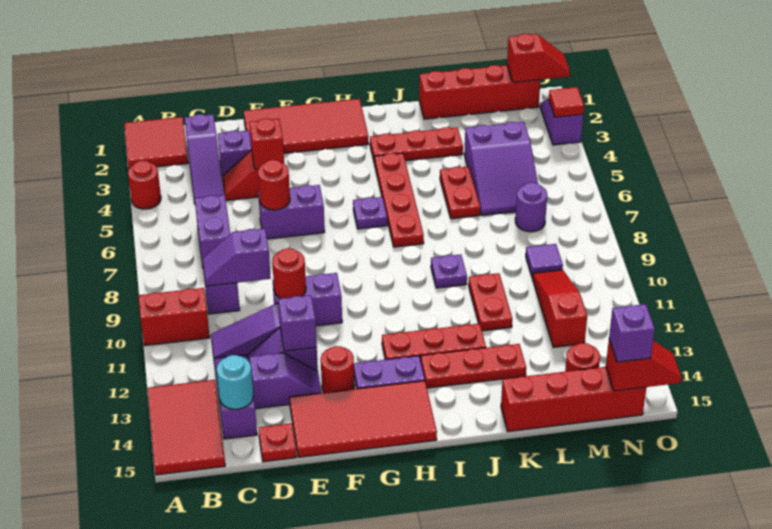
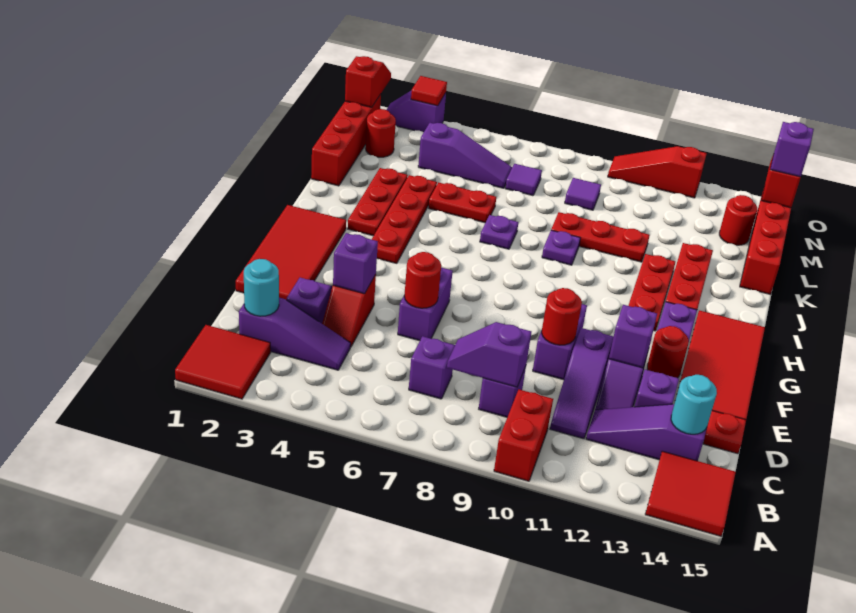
red 1x1 round brick [128,160,161,209] -> red 1x1 round brick moved to [366,109,396,157]
red 2x3 tile [148,380,225,475] -> red 2x2 tile [645,451,736,536]
none -> cyan 1x1 round brick [244,259,279,316]
purple 1x2 brick [195,195,230,267] -> purple 1x1 brick [409,336,455,399]
purple 1x2 slope [202,228,271,286] -> purple 1x2 slope turned to [447,322,531,387]
red 1x1 brick [250,119,284,169] -> purple 1x1 brick [333,233,378,294]
purple 1x1 plate [353,197,387,229] -> purple 1x1 plate moved to [480,215,518,249]
red 1x4 plate [375,153,424,247] -> red 1x4 plate turned to [371,175,437,263]
red 1x2 plate [469,273,512,331] -> red 1x3 plate [551,212,650,262]
purple 2x3 slope [464,122,538,215] -> purple 1x3 slope [418,123,512,188]
purple 1x1 round brick [515,182,547,232] -> purple 1x1 tile [505,164,542,196]
red 1x3 slope [532,270,587,347] -> red 1x3 slope moved to [608,146,707,198]

